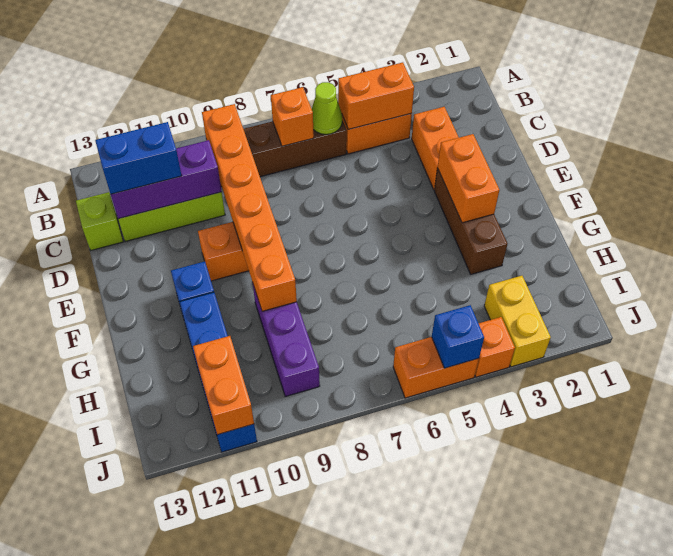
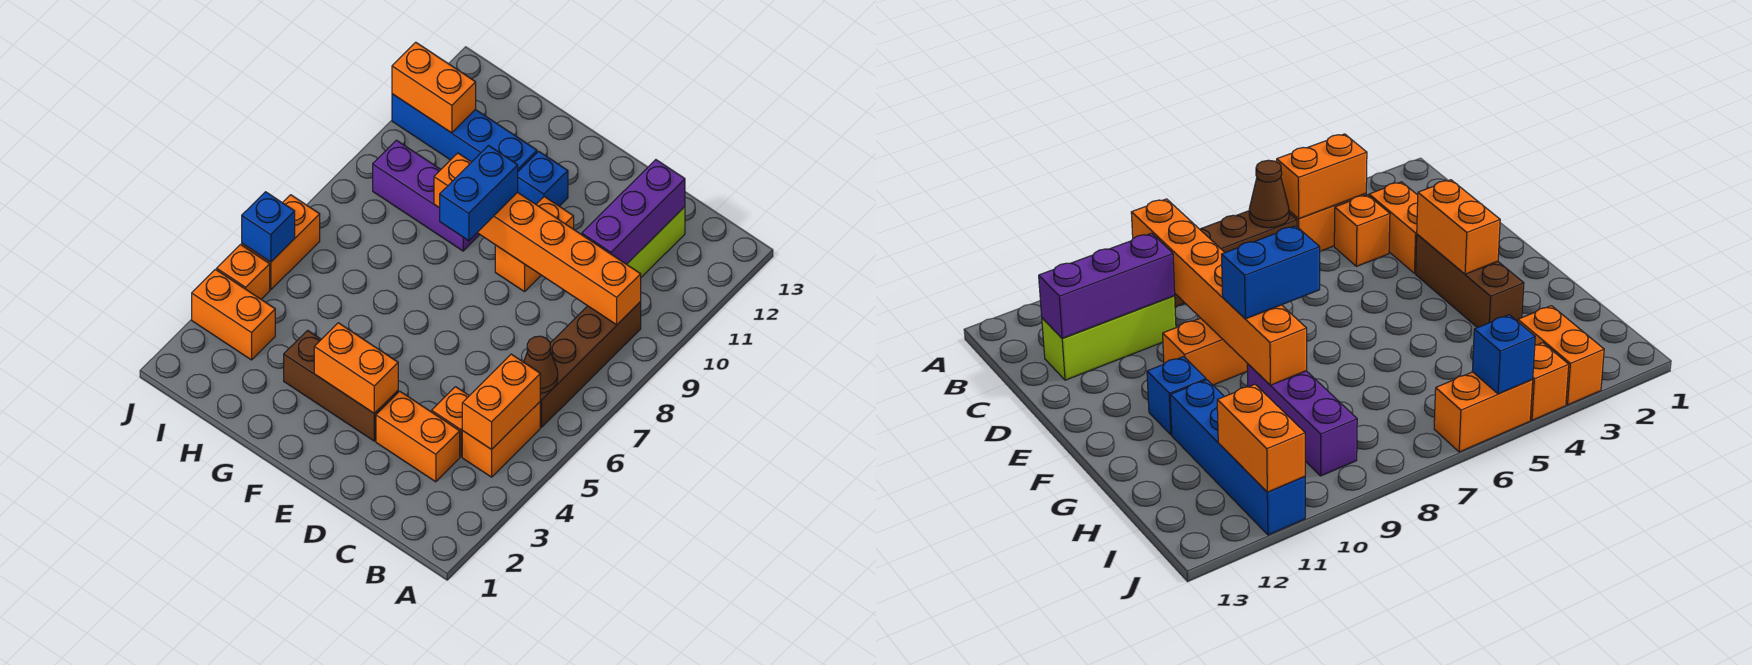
lime 1x1 cone [312,82,342,134] -> brown 1x1 cone [524,336,558,393]
orange 1x1 brick [271,87,314,146] -> orange 1x1 brick moved to [432,387,469,457]
blue 1x2 brick [95,122,182,194] -> blue 1x2 brick moved to [440,146,518,241]
lime 1x1 brick [76,192,123,250] -> none
yellow 1x2 brick [484,276,551,367] -> orange 1x2 brick [192,269,275,360]

